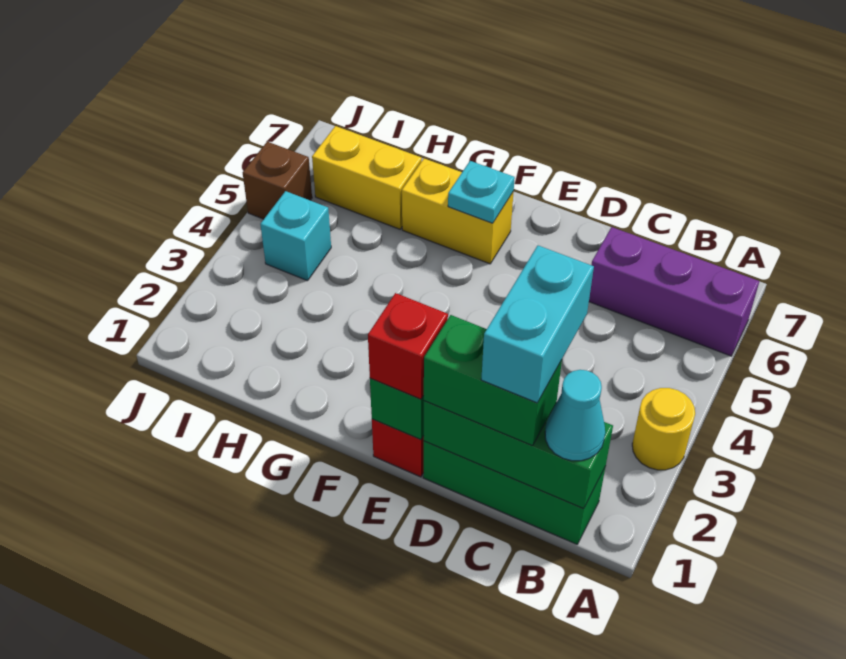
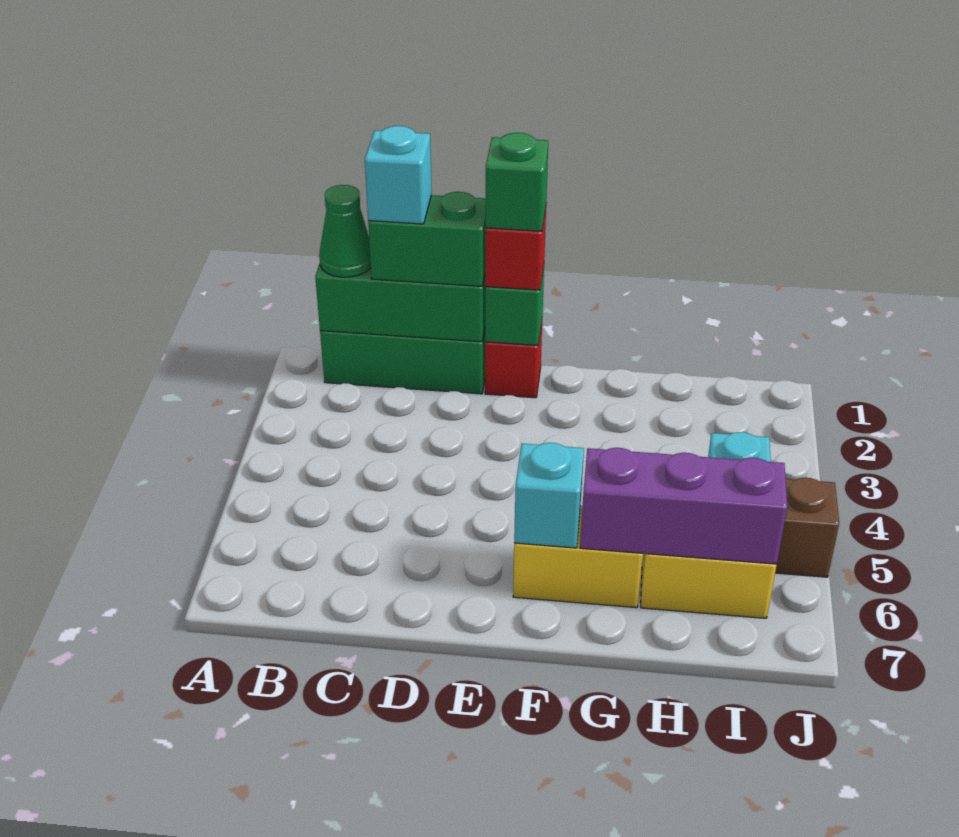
yellow 1x1 round brick [632,388,695,470] -> none
purple 1x3 brick [589,227,760,356] -> purple 1x3 brick moved to [580,448,787,564]
cyan 1x1 cone [545,370,605,461] -> green 1x1 cone [319,185,371,277]
cyan 1x2 brick [481,245,594,403] -> cyan 1x1 brick [365,126,432,224]
none -> green 1x1 brick [486,133,548,231]
cyan 1x1 plate [448,161,515,223] -> cyan 1x1 brick [514,443,584,548]

